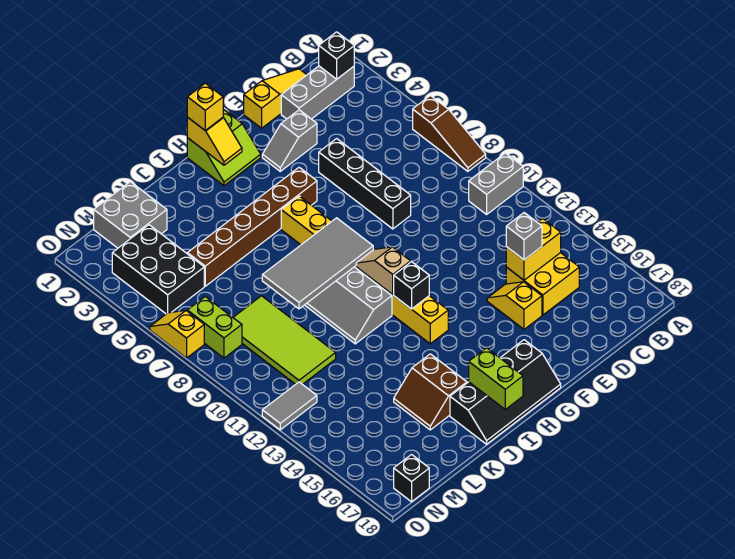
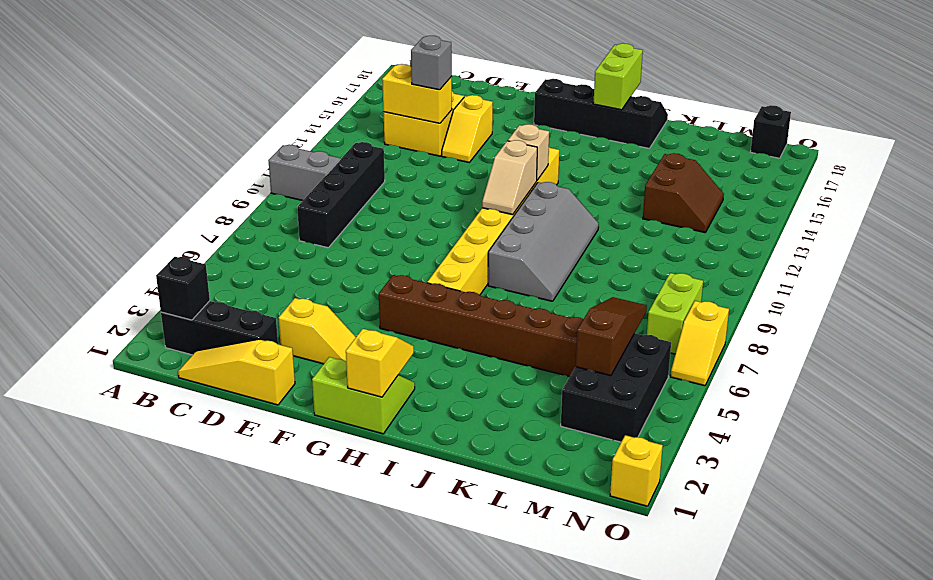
brown 1x3 slope [413,96,486,171] -> brown 1x3 slope moved to [576,297,647,376]
grey 1x3 brick [281,66,354,119] -> black 1x3 brick [161,301,278,355]
grey 1x2 slope [262,110,317,171] -> yellow 1x2 slope [278,298,356,364]
black 1x4 brick [319,139,411,229] -> black 1x4 brick moved to [297,142,385,248]
yellow 1x1 brick [187,83,223,131] -> yellow 1x1 brick moved to [610,435,663,506]
grey 2x4 tile [262,218,374,309] -> none
black 1x1 brick [394,262,429,309] -> tan 1x1 brick [508,124,549,180]
brown 2x2 slope [394,354,467,430] -> brown 2x2 slope moved to [643,153,724,232]
grey 2x2 brick [94,182,167,248] -> none
lime 2x4 tile [233,296,336,384] -> none
grey 1x2 tile [262,382,317,430] -> none

